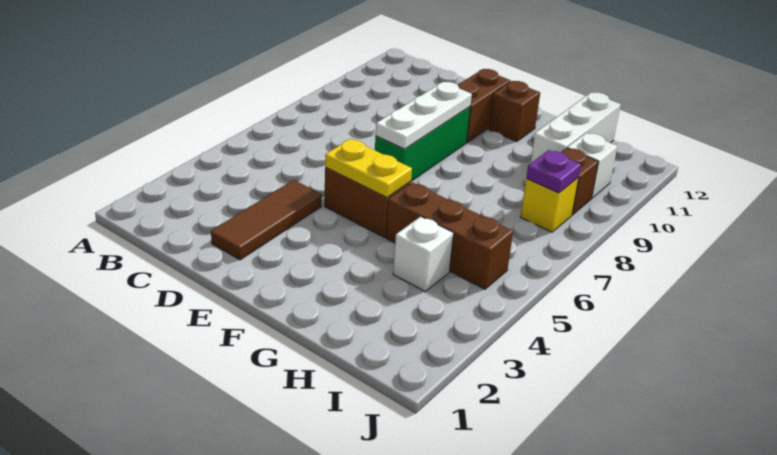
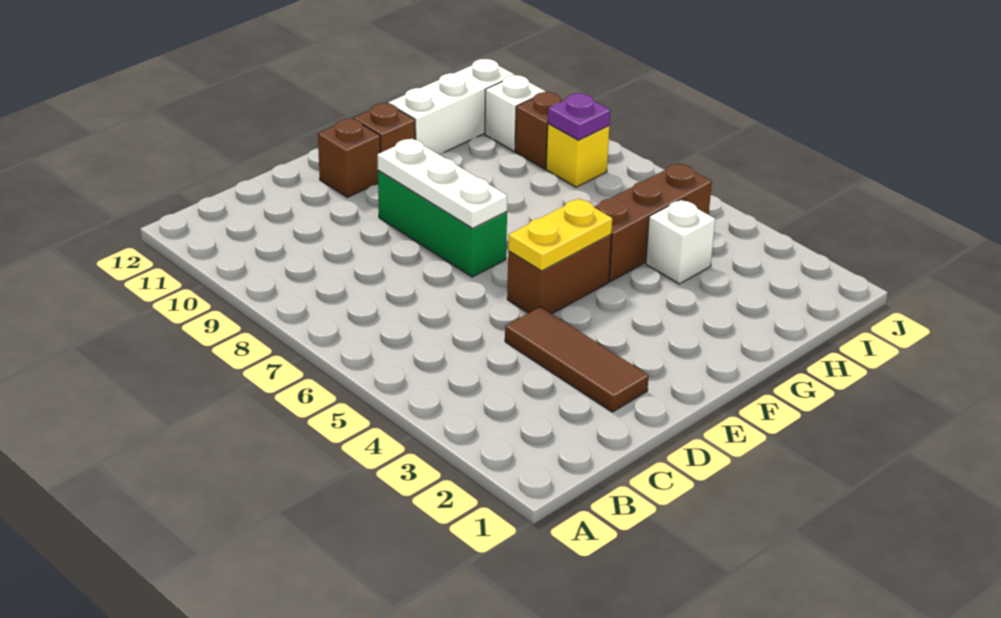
brown 1x2 brick [458,69,510,142] -> brown 1x1 brick [318,118,380,197]
white 1x3 brick [530,93,621,164] -> white 1x3 brick turned to [388,59,515,154]

